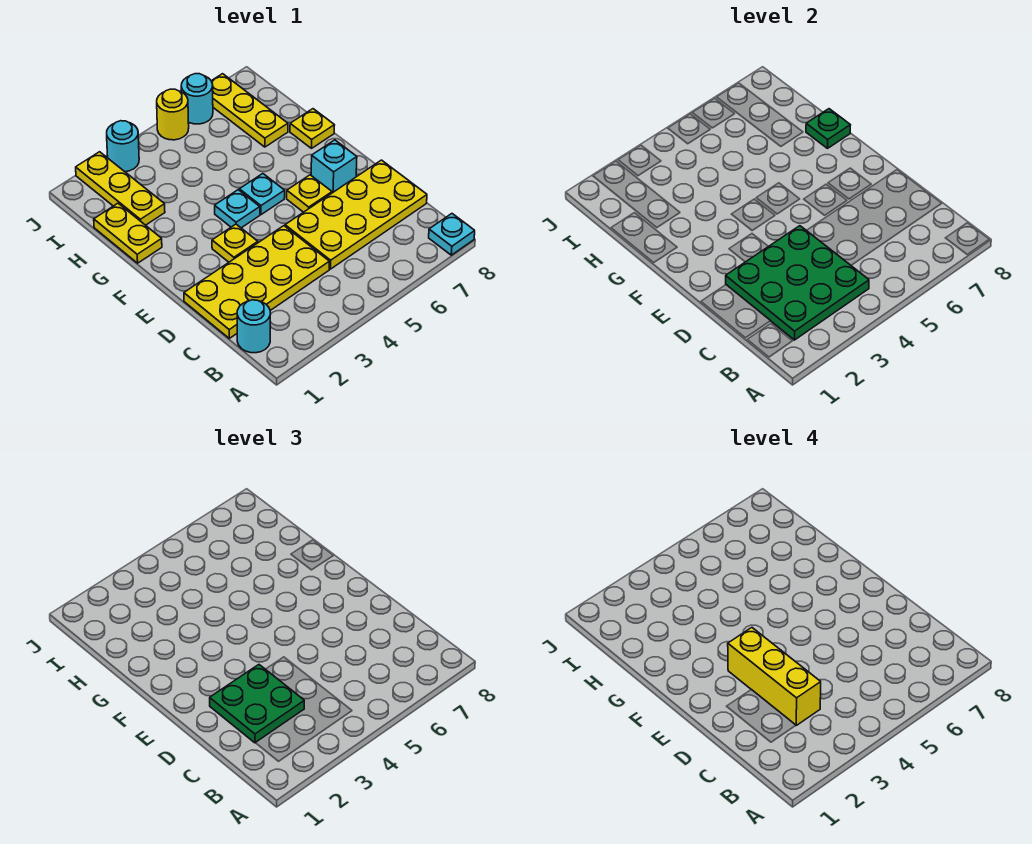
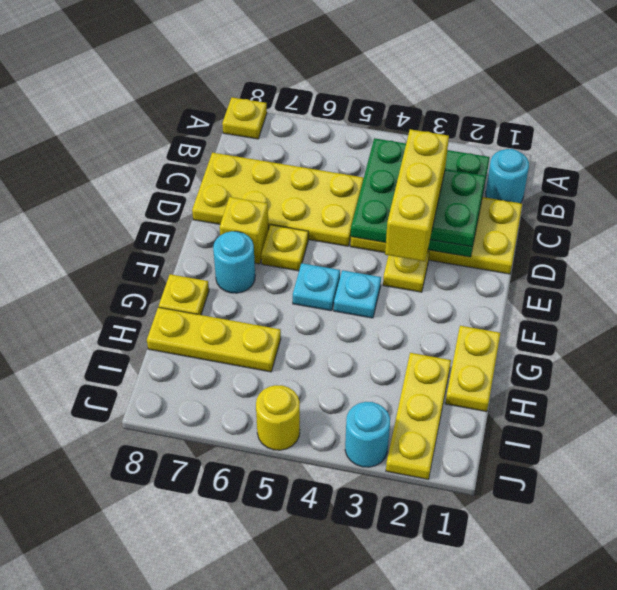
cyan 1x1 plate [429,214,475,255] -> yellow 1x1 plate [222,97,267,139]
cyan 1x1 brick [311,140,357,193] -> yellow 1x1 brick [220,197,269,264]
green 1x1 plate [806,109,850,148] -> none
yellow 1x3 plate [212,74,288,147] -> yellow 1x3 plate turned to [147,307,281,372]
cyan 1x1 round brick [181,74,213,124] -> cyan 1x1 round brick moved to [213,231,255,293]

